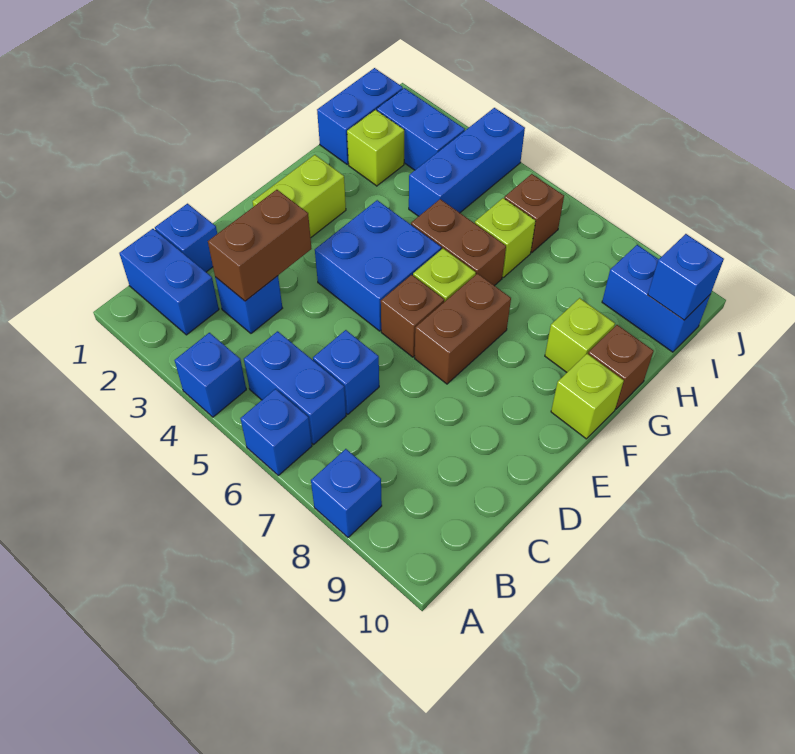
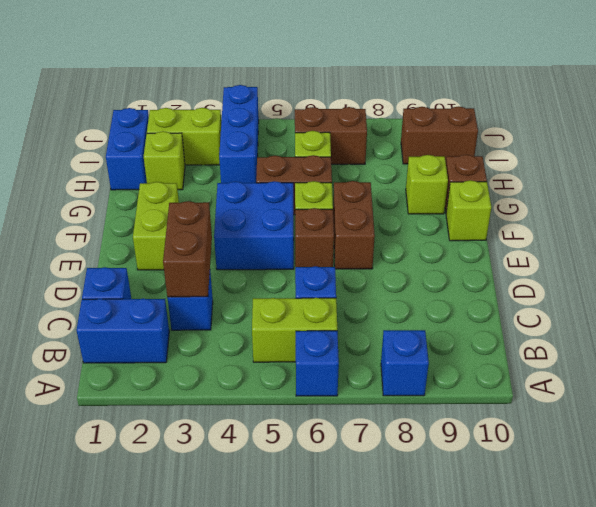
blue 1x1 brick [175,333,246,417] -> none
blue 1x2 brick [244,331,346,444] -> lime 1x2 brick [252,298,337,362]
blue 1x2 brick [377,88,465,170] -> lime 1x2 brick [147,108,221,165]
brown 1x1 brick [504,174,564,253] -> brown 1x2 brick [295,107,367,164]
blue 1x2 brick [602,245,710,352] -> brown 1x2 brick [401,107,478,164]
blue 1x1 brick [648,234,724,320] -> none

